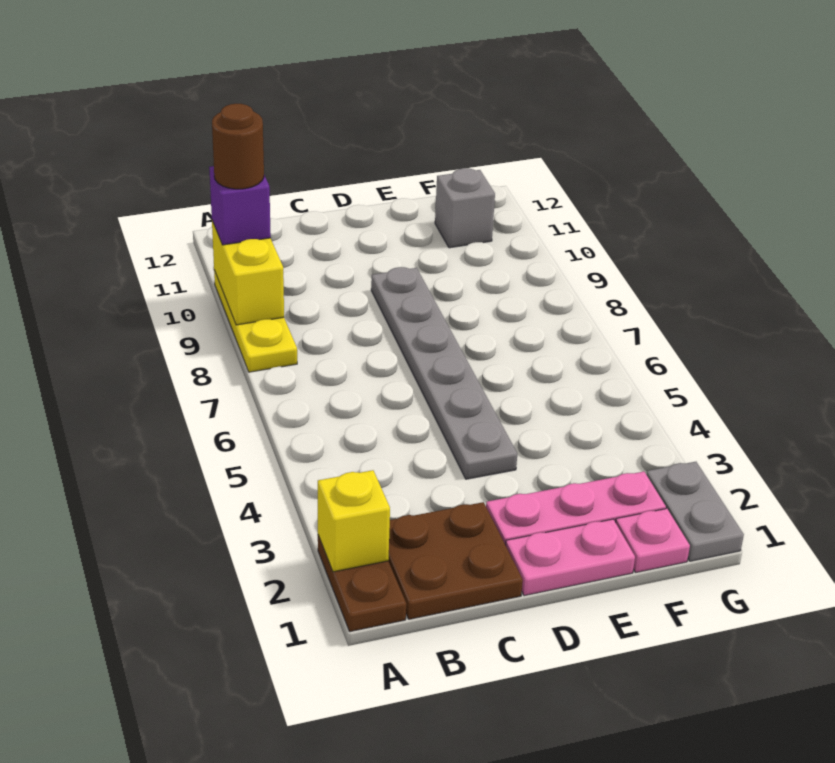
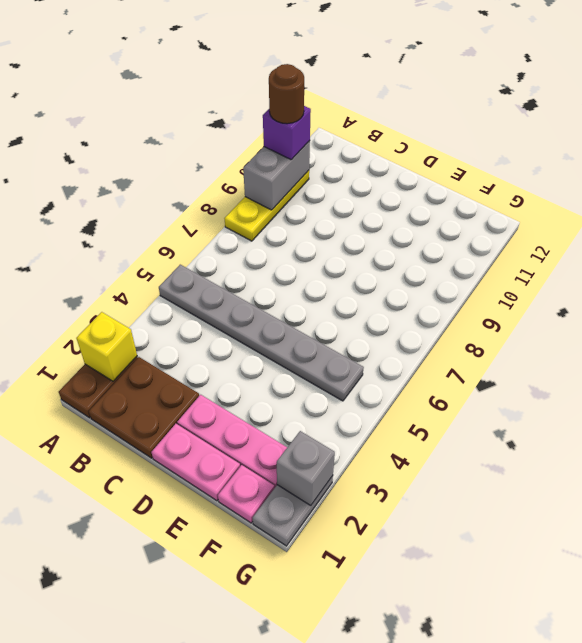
yellow 1x2 brick [212,221,284,325] -> grey 1x2 brick [243,141,310,210]
grey 1x6 plate [371,267,517,479] -> grey 1x6 plate turned to [159,265,364,401]
grey 1x1 brick [435,168,495,248] -> grey 1x1 brick moved to [277,431,335,505]

